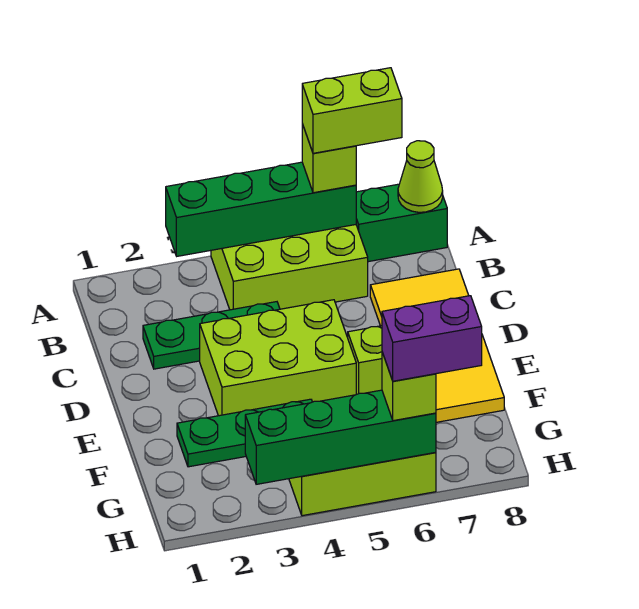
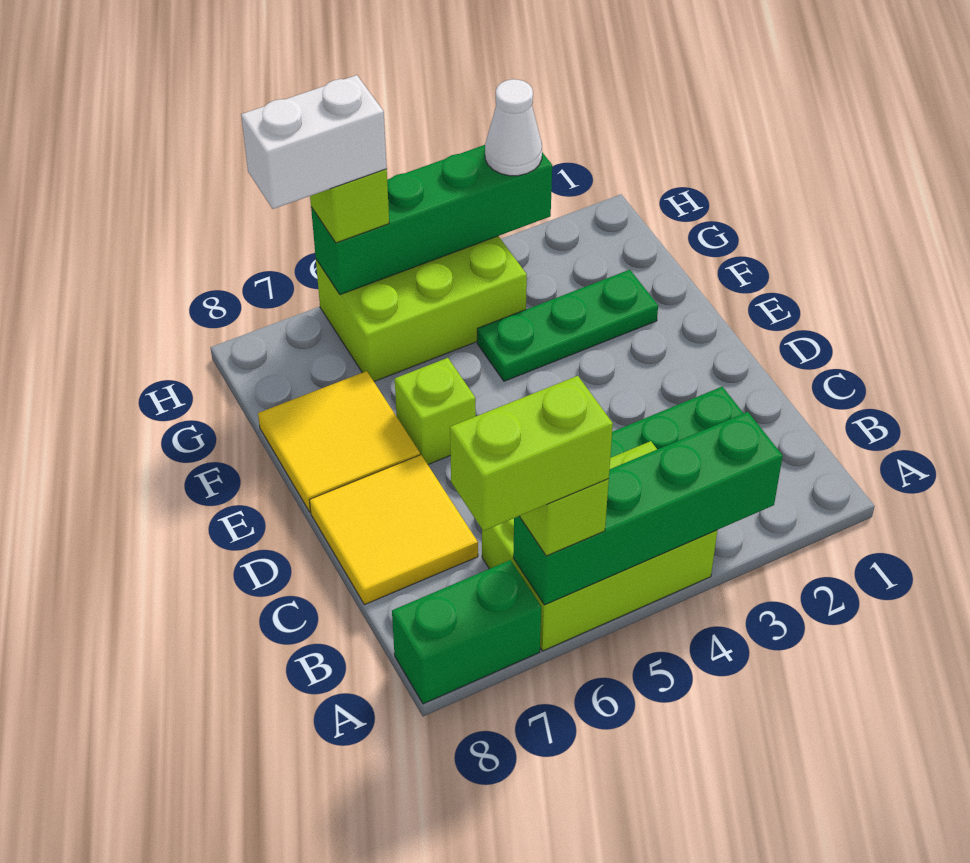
lime 1x1 cone [398,141,443,212] -> none
lime 2x3 brick [200,300,356,416] -> none
none -> white 1x1 cone [485,79,542,176]
purple 1x2 brick [382,296,482,381] -> white 1x2 brick [241,75,387,209]

